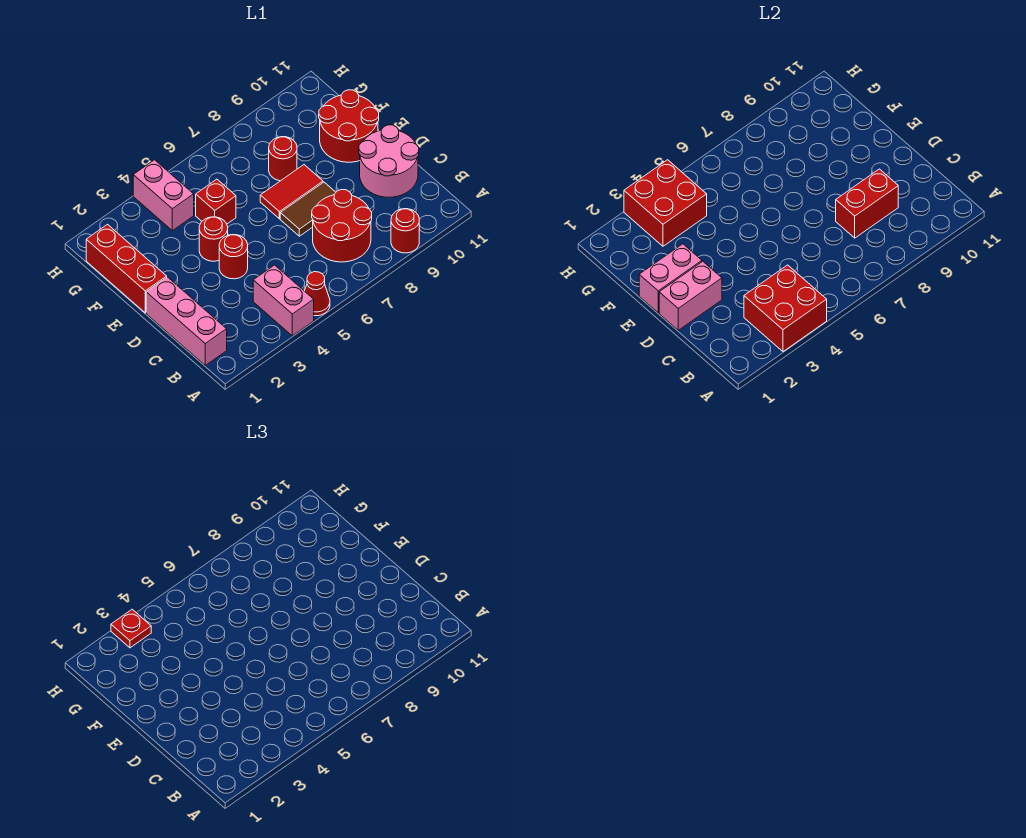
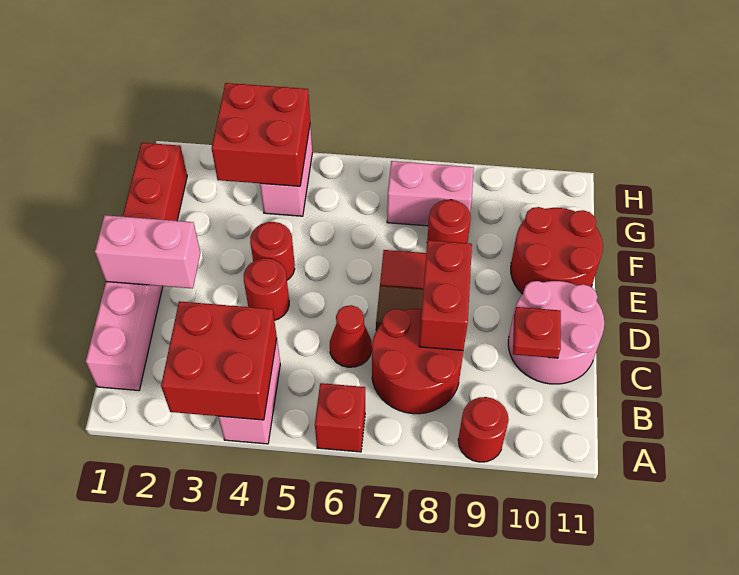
red 1x1 cone [305,272,330,316] -> red 1x1 cone moved to [330,305,372,367]
red 1x2 brick [836,169,898,238] -> red 1x2 brick turned to [419,240,472,351]
pink 1x2 brick [639,244,702,313] -> pink 1x2 brick moved to [387,161,474,226]
red 1x1 brick [196,179,236,224] -> red 1x1 brick moved to [315,383,365,452]
red 1x1 plate [111,609,151,648] -> red 1x1 plate moved to [513,307,561,358]

